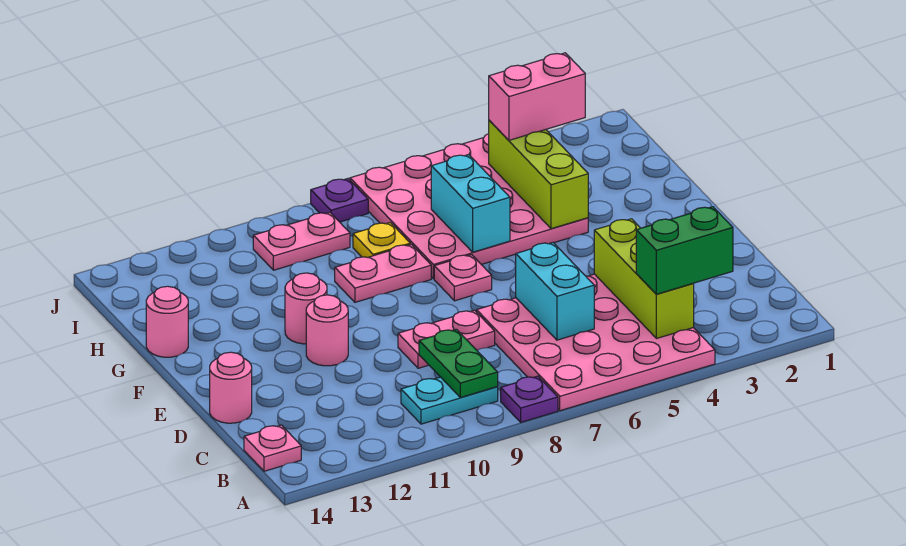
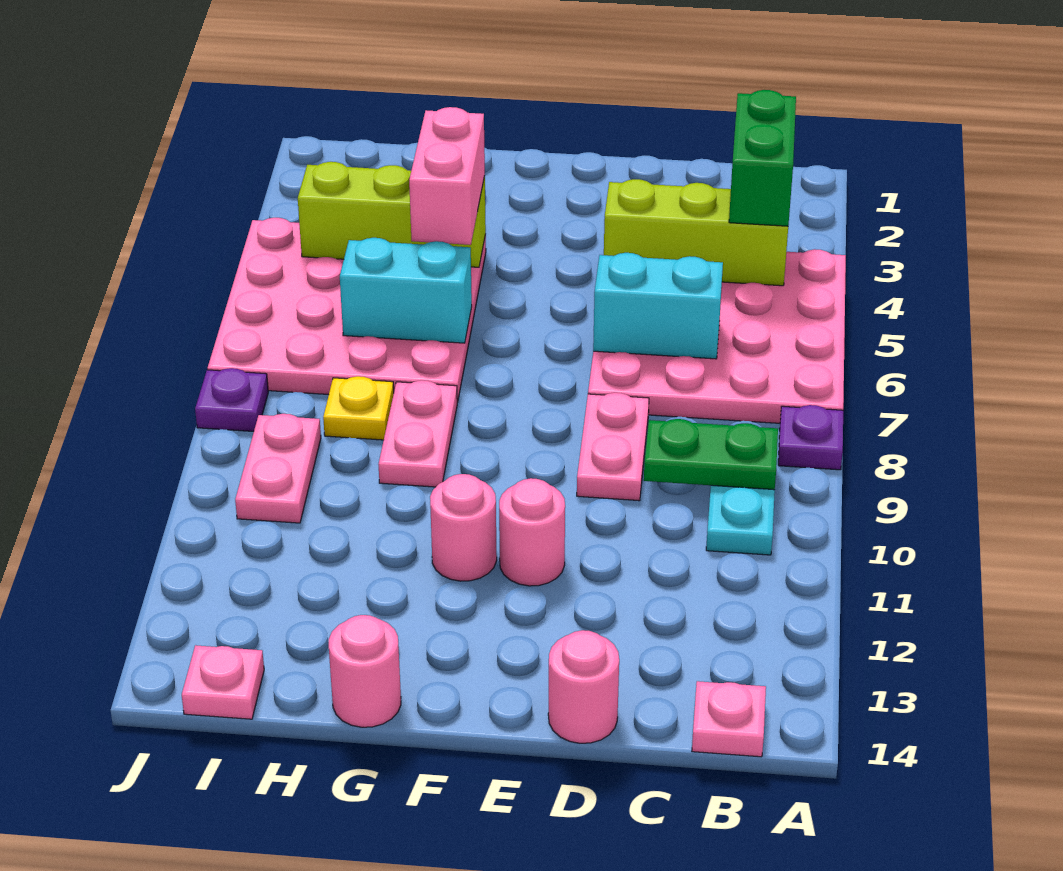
pink 1x1 plate [434,255,492,301] -> pink 1x1 plate moved to [182,645,264,719]
pink 1x2 brick [489,53,585,140] -> pink 1x2 brick moved to [409,107,485,245]

